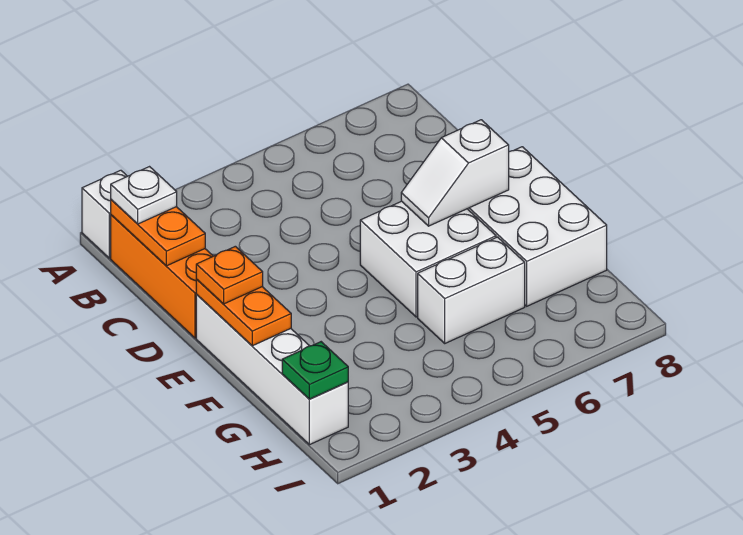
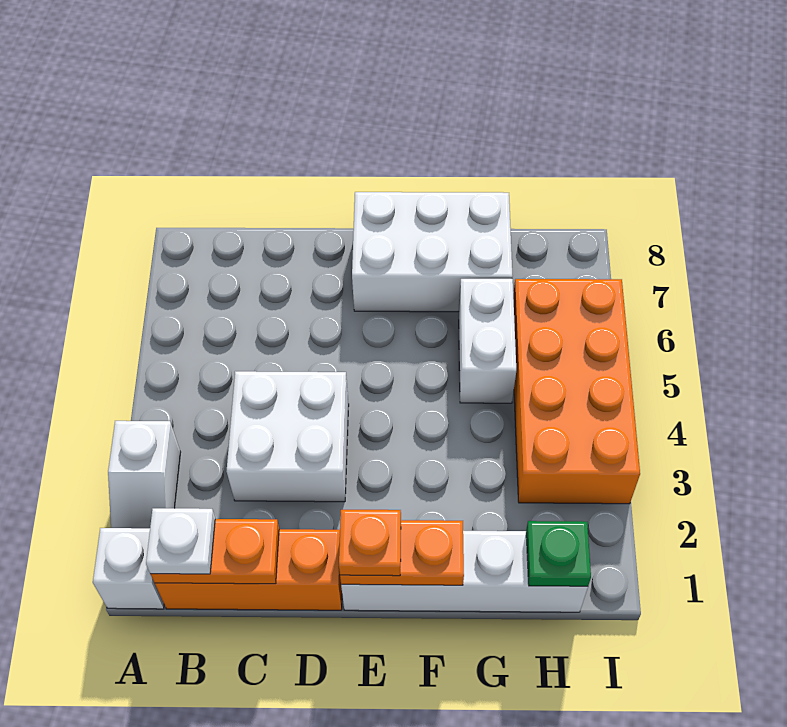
white 2x2 brick [360,201,496,317] -> white 2x2 brick moved to [227,371,349,502]
white 1x2 slope [401,120,509,226] -> white 1x2 slope moved to [108,421,181,528]
none -> orange 2x4 brick [513,279,640,504]

